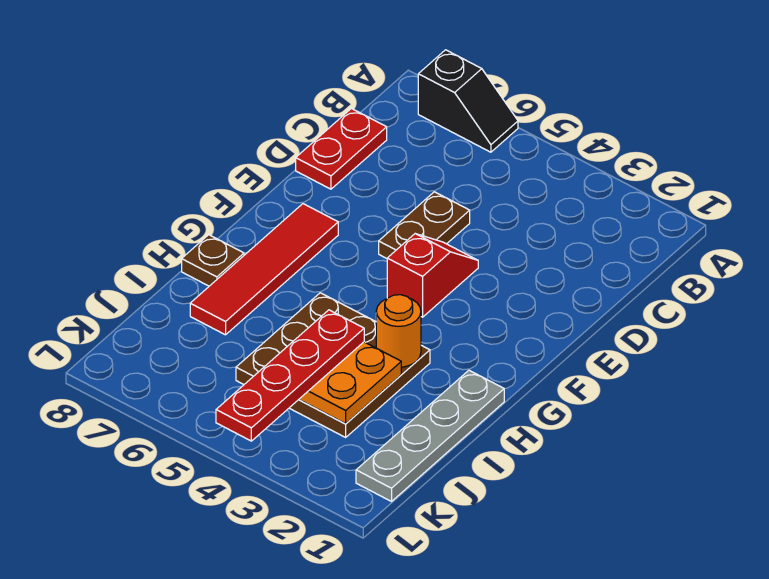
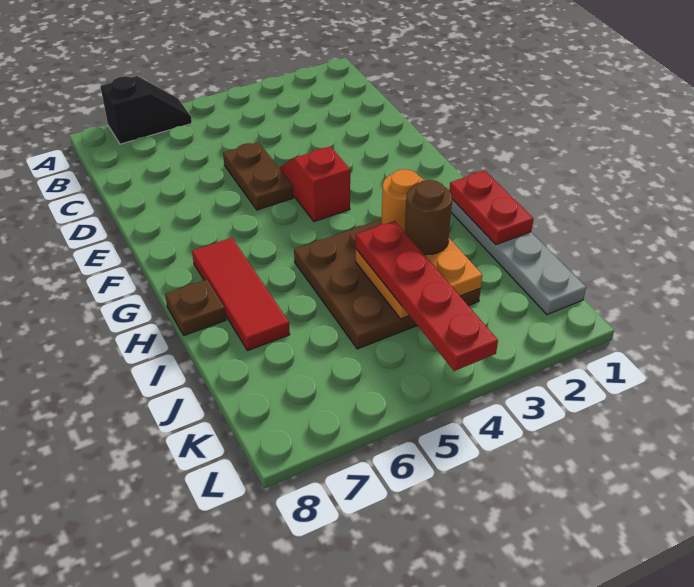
red 1x2 plate [296,108,387,189] -> red 1x2 plate moved to [449,171,533,245]
red 1x4 tile [190,204,338,335] -> red 1x3 tile [192,238,290,351]
none -> brown 1x1 round brick [404,180,452,255]

